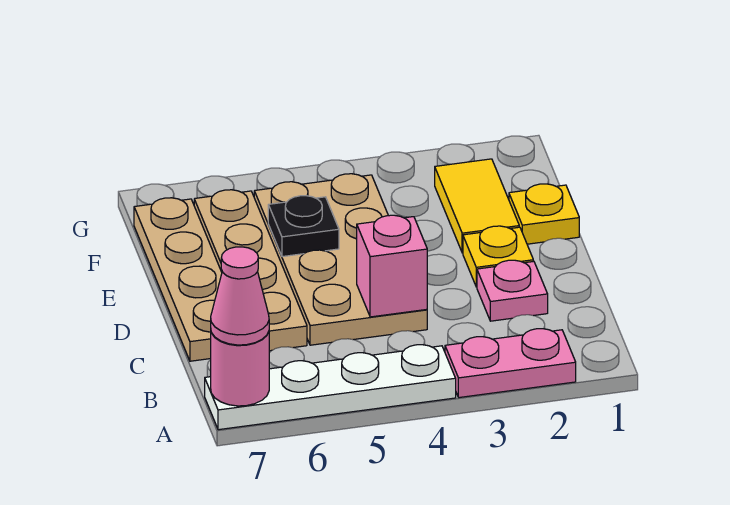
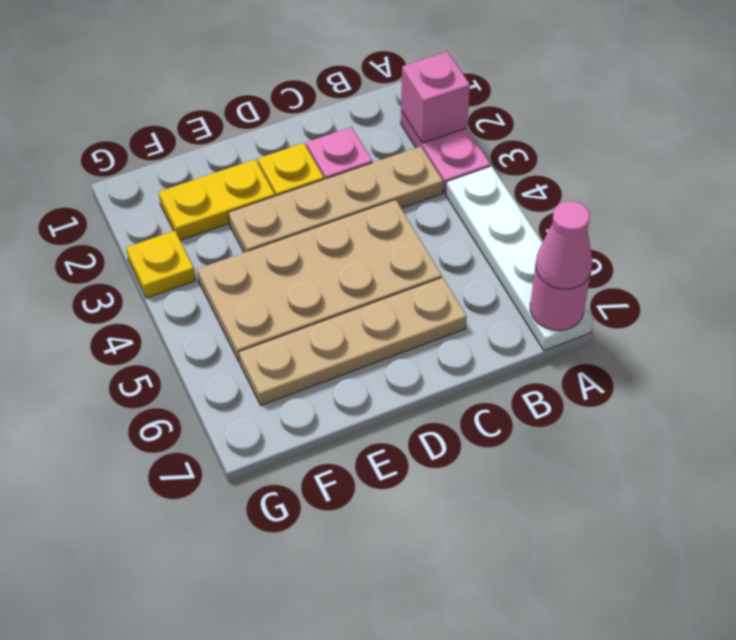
pink 1x1 brick [357,215,427,317] -> pink 1x1 brick moved to [401,52,470,143]
tan 1x4 plate [134,198,222,361] -> tan 1x4 plate moved to [228,146,443,252]
yellow 1x1 plate [509,184,579,244] -> yellow 1x1 plate moved to [126,231,195,298]
yellow 1x2 tile [435,159,519,253] -> yellow 1x2 plate [159,159,275,240]
black 1x1 plate [268,196,339,257] -> none

